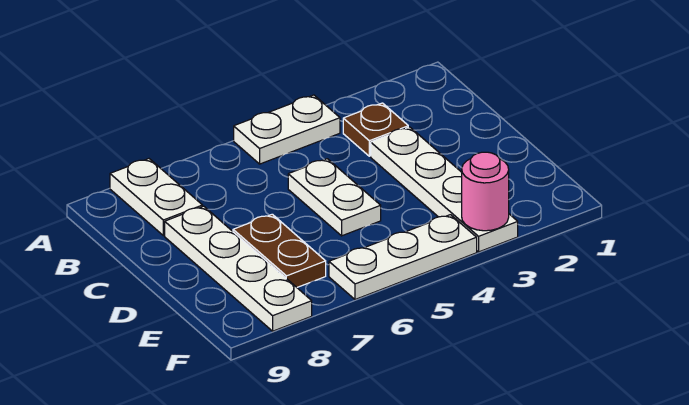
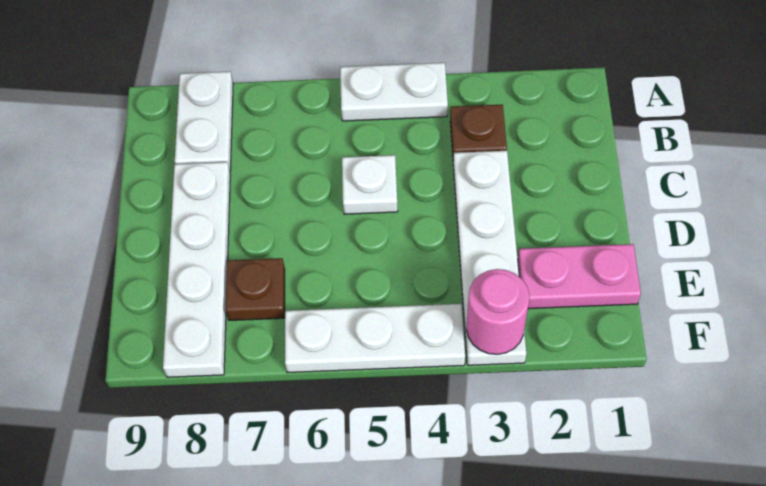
white 1x2 plate [288,159,381,236] -> white 1x1 plate [342,155,398,214]
brown 1x2 plate [233,214,326,287] -> brown 1x1 plate [226,258,285,320]
none -> pink 1x2 plate [518,244,641,309]

